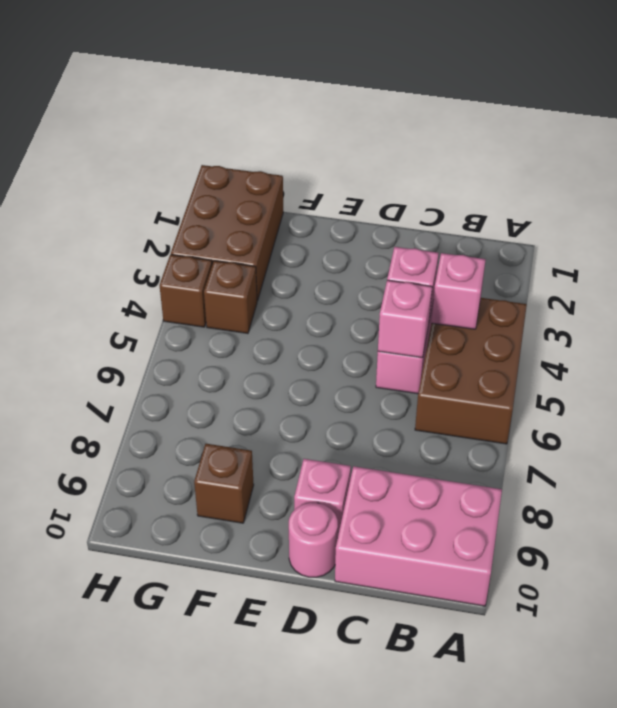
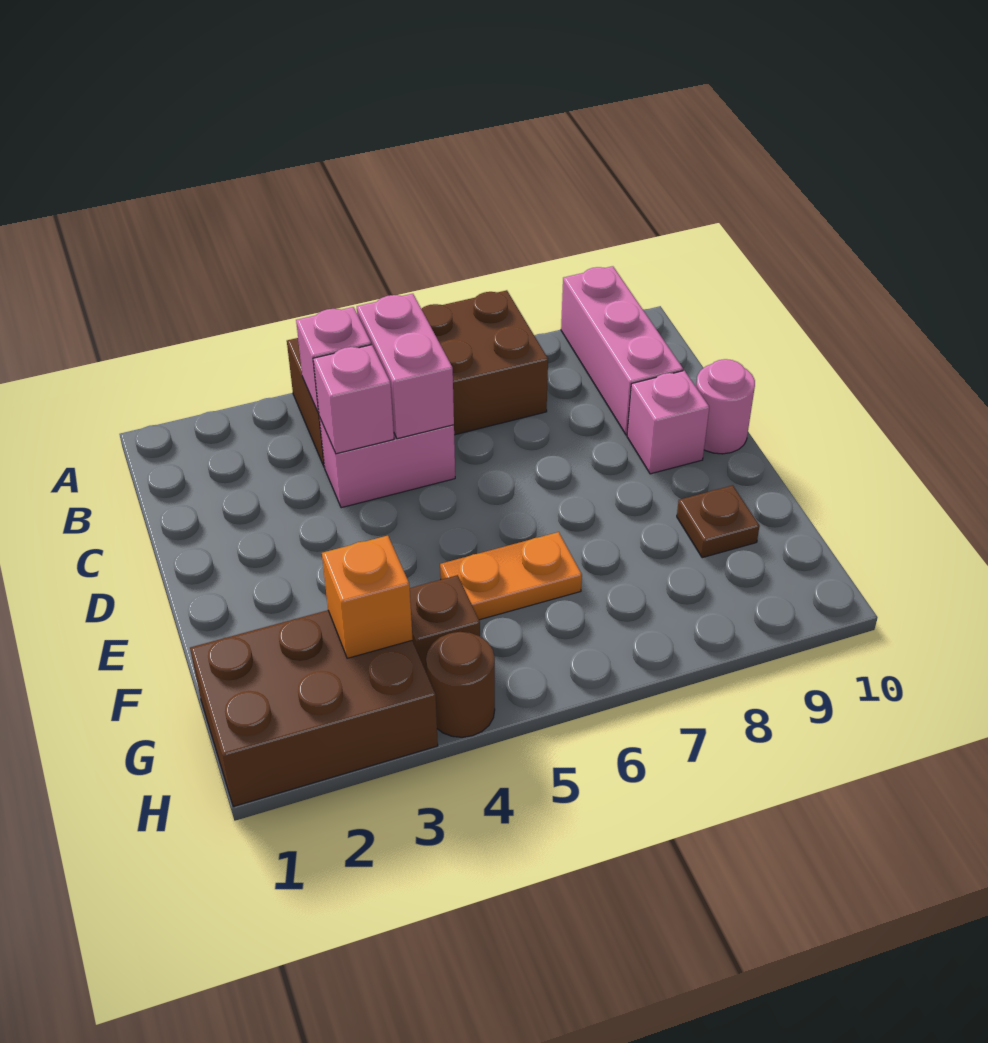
brown 2x3 brick [415,298,527,444] -> brown 2x4 brick [287,290,548,466]
pink 2x3 brick [335,466,502,606] -> pink 1x3 brick [561,266,683,435]
pink 1x1 brick [378,280,432,358] -> pink 1x2 brick [357,294,454,439]
none -> orange 1x2 plate [440,532,582,620]
brown 1x1 brick [194,444,254,523] -> brown 1x1 plate [677,485,760,558]
none -> orange 1x1 brick [322,536,413,658]
brown 1x1 brick [159,255,212,327] -> brown 1x1 round brick [426,632,495,737]

